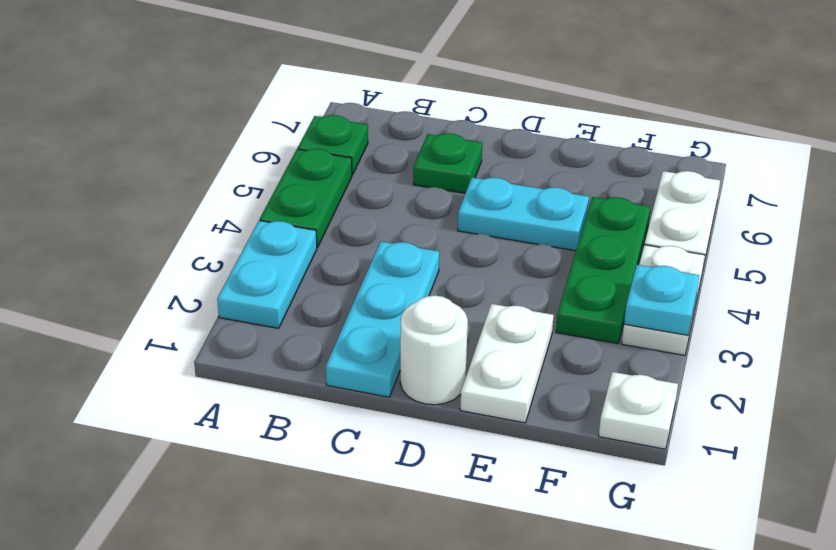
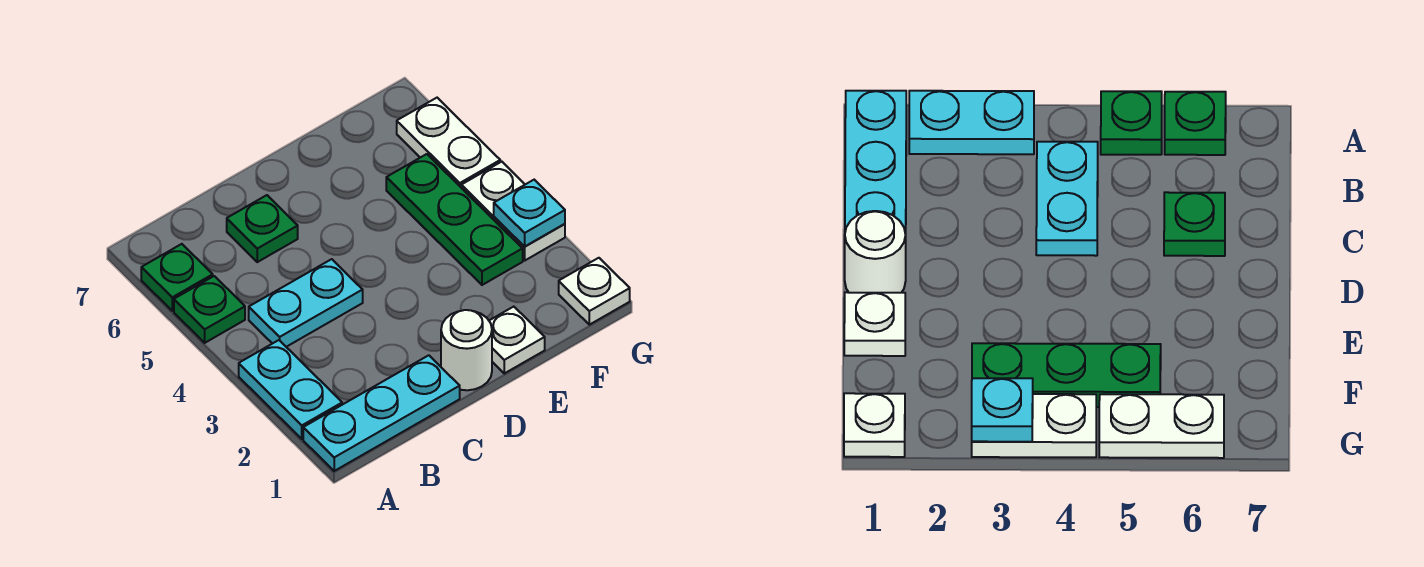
green 1x2 plate [260,149,352,247] -> green 1x1 plate [174,276,245,343]
cyan 1x3 plate [326,241,439,397] -> cyan 1x3 plate turned to [303,355,460,471]
cyan 1x2 plate [458,177,589,251] -> cyan 1x2 plate moved to [249,259,363,347]
white 1x2 plate [460,304,554,423] -> white 1x1 plate [489,307,545,373]

